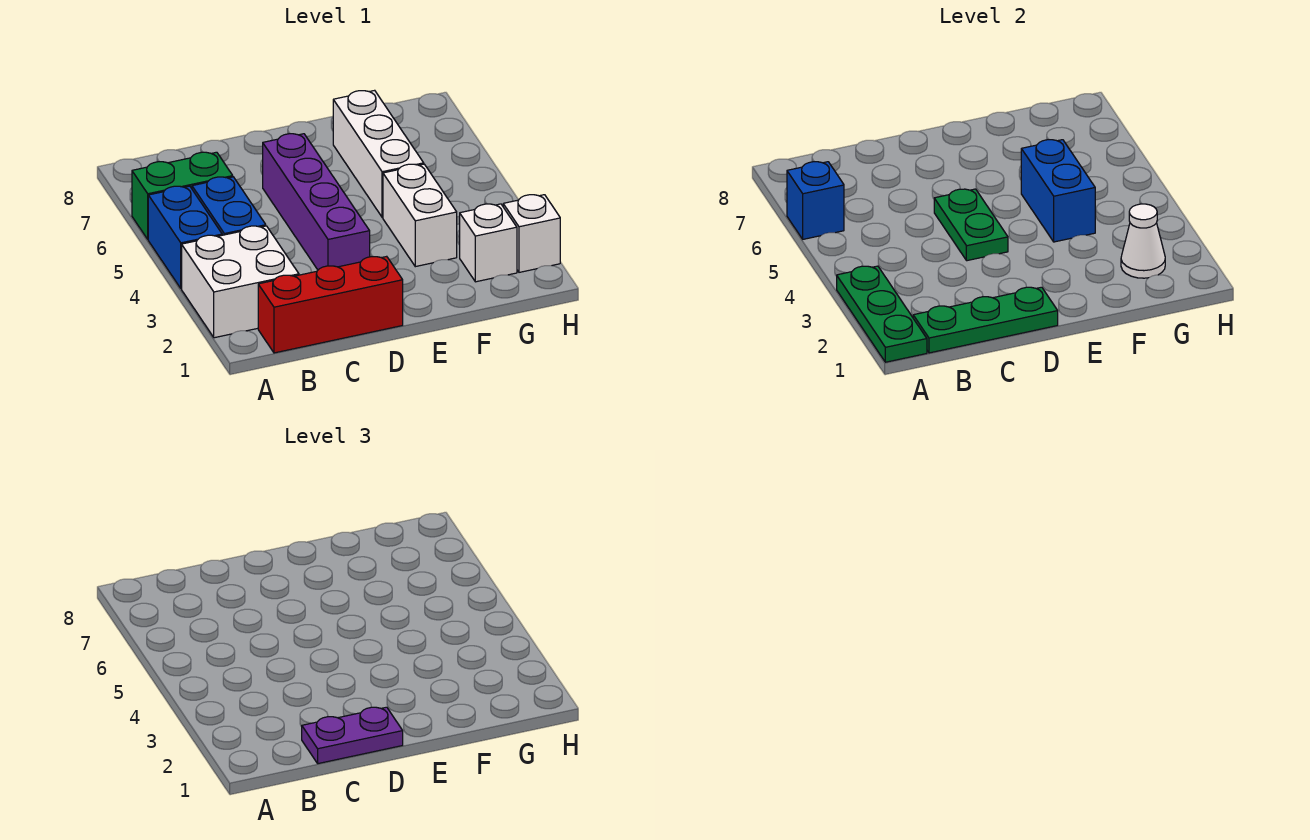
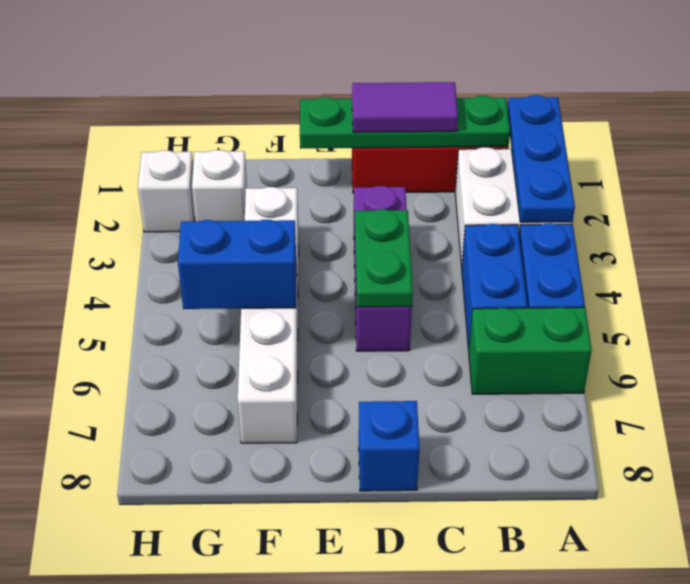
green 1x3 plate [837,266,927,362] -> blue 1x3 plate [507,95,575,222]
blue 1x1 brick [787,162,844,239] -> blue 1x1 brick moved to [359,401,420,491]
green 1x3 plate [913,287,1058,353] -> green 1x4 plate [300,96,510,149]
purple 1x2 plate [302,707,403,764] -> purple 1x2 tile [352,82,458,132]
purple 1x4 brick [263,134,370,270] -> purple 1x3 brick [354,186,412,351]
blue 1x2 brick [1021,140,1095,242] -> blue 1x2 brick turned to [178,220,297,309]
white 1x1 cone [1121,204,1165,278] -> none

